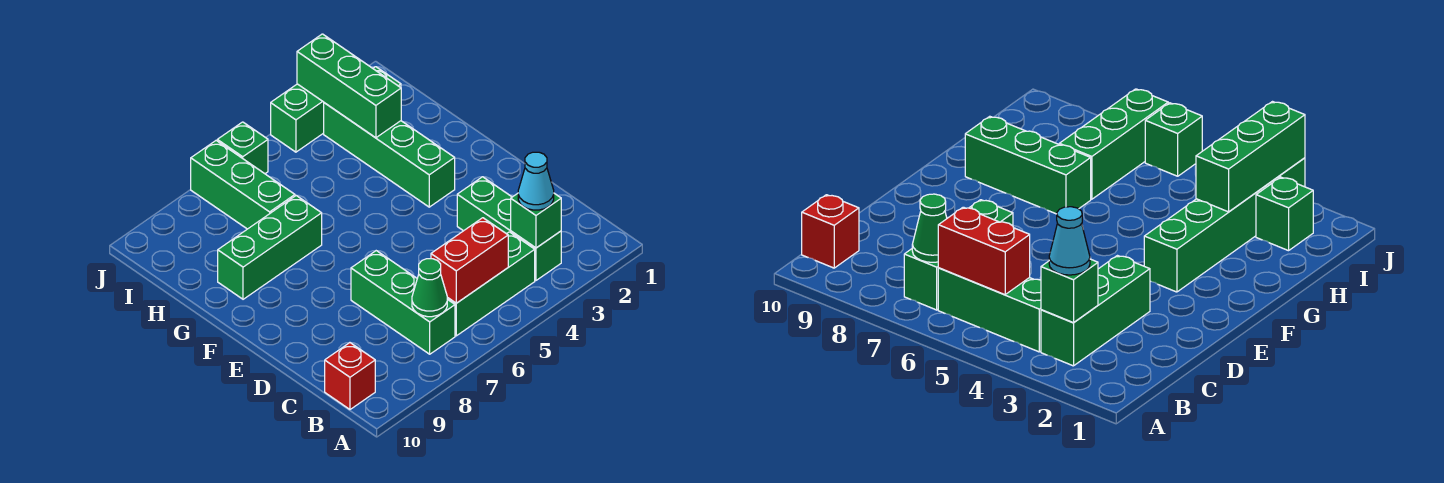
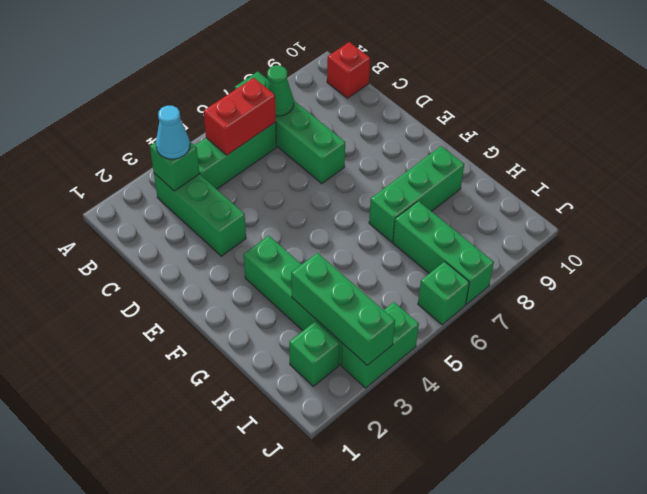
green 1x3 brick [351,251,455,354] -> green 1x4 brick [235,72,345,184]

